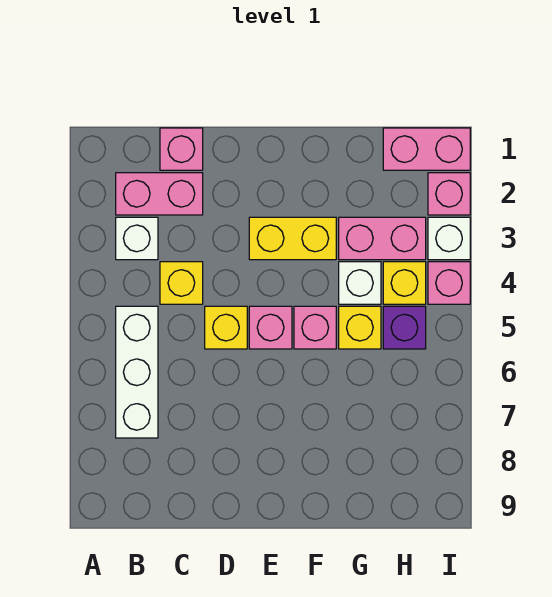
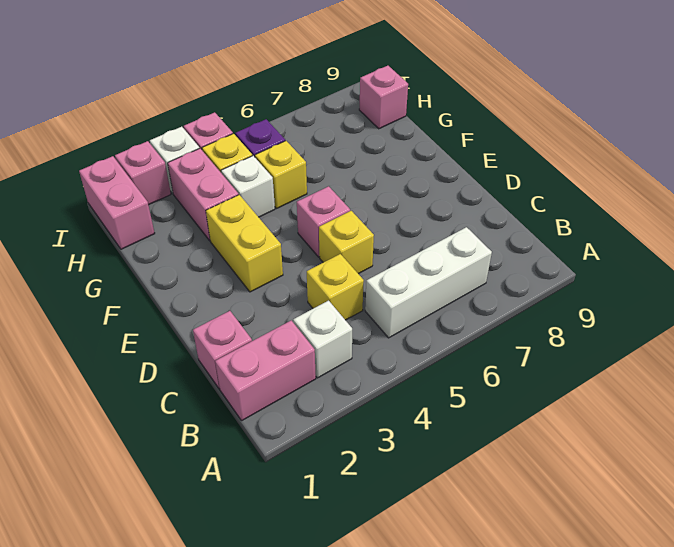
pink 1x2 brick [116,173,203,215] -> pink 1x2 brick turned to [215,320,316,421]
pink 1x1 brick [294,306,336,349] -> pink 1x1 brick moved to [359,66,408,129]

